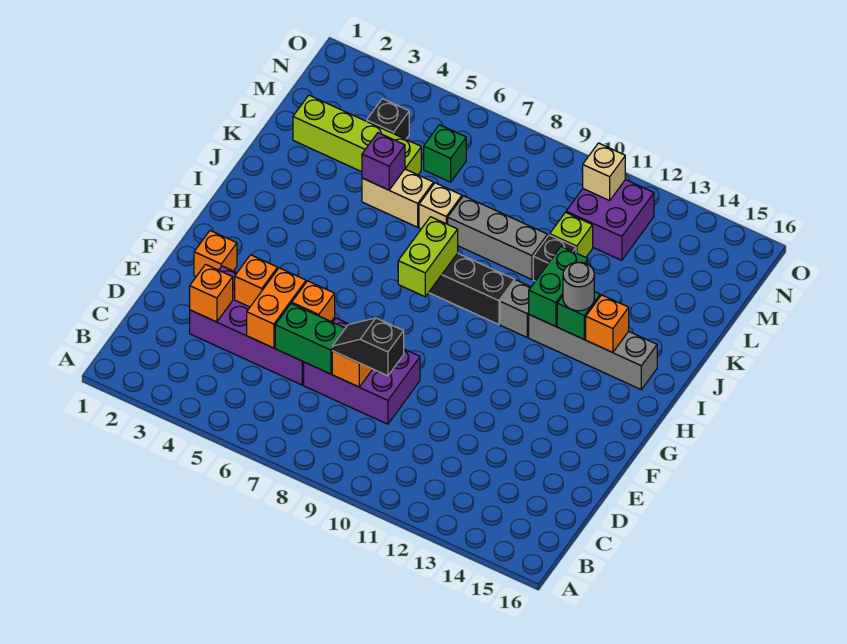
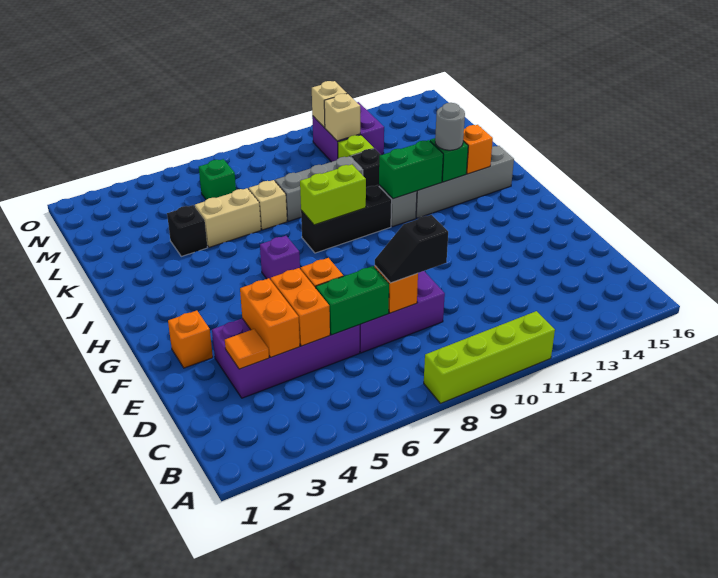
orange 1x1 brick [189,264,233,322] -> orange 1x1 tile [225,329,269,369]
orange 1x1 brick [235,255,278,307] -> orange 1x2 brick [240,278,300,357]
lime 1x2 brick [398,217,458,297] -> lime 1x2 brick turned to [300,164,366,225]
green 1x2 brick [529,246,588,327] -> green 1x2 brick turned to [379,140,443,199]
purple 1x1 brick [362,133,405,190] -> purple 1x1 brick moved to [260,236,300,280]
lime 1x4 brick [293,95,421,175] -> lime 1x4 brick moved to [424,311,555,403]
black 1x1 brick [367,99,409,139] -> black 1x1 brick moved to [167,205,207,256]
none -> tan 1x1 brick [324,94,360,141]

